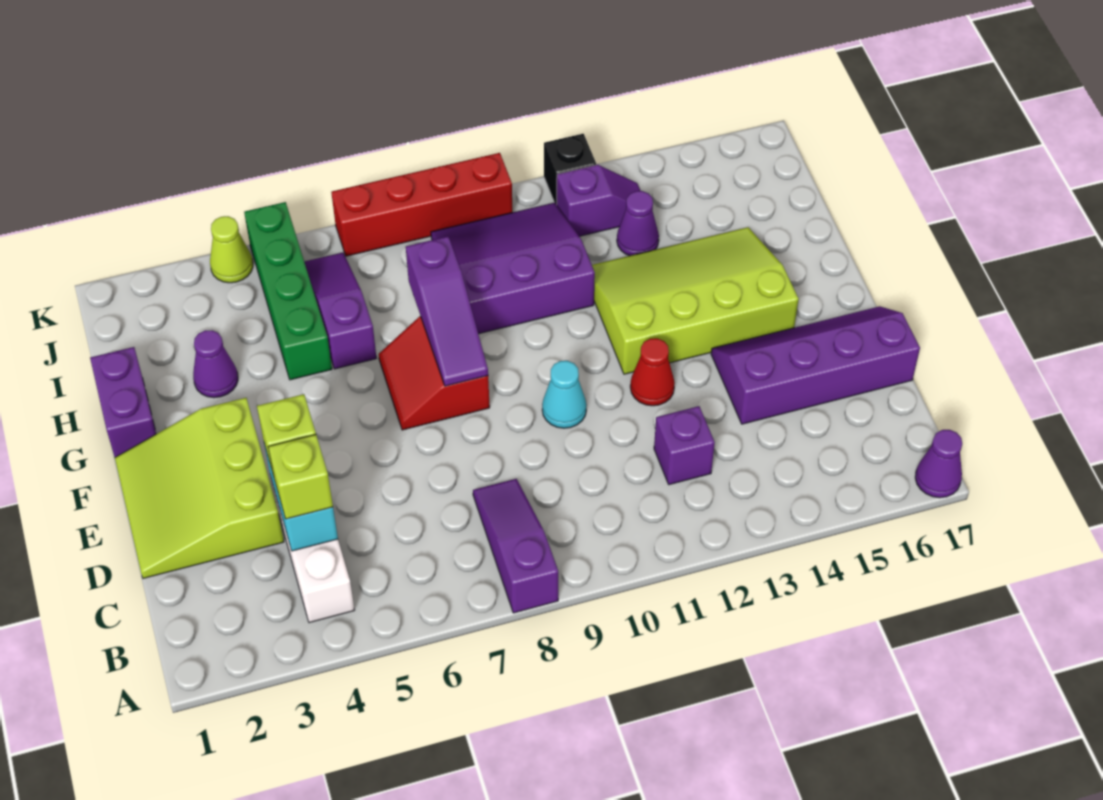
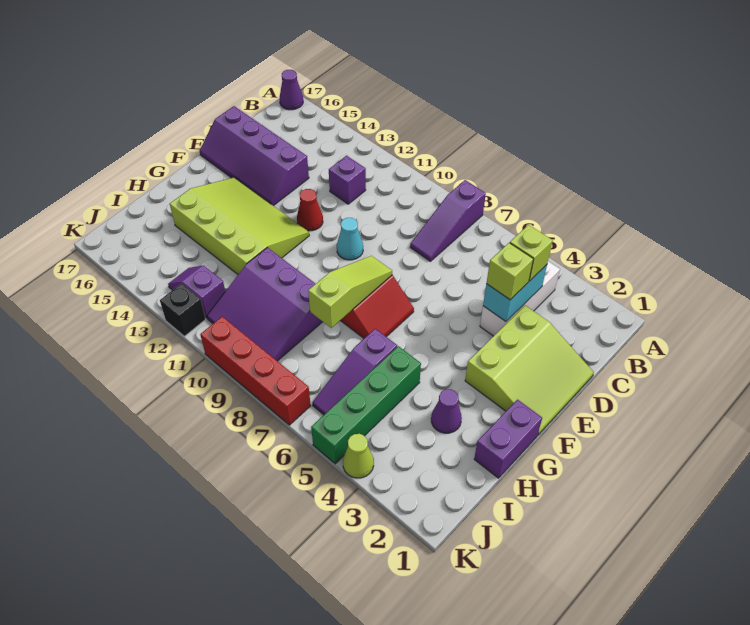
purple 1x3 slope [406,236,488,386] -> lime 1x3 slope [308,256,392,328]
lime 3x4 slope [592,227,799,374] -> lime 3x4 slope turned to [170,178,309,274]
purple 1x1 cone [617,191,659,256] -> none

